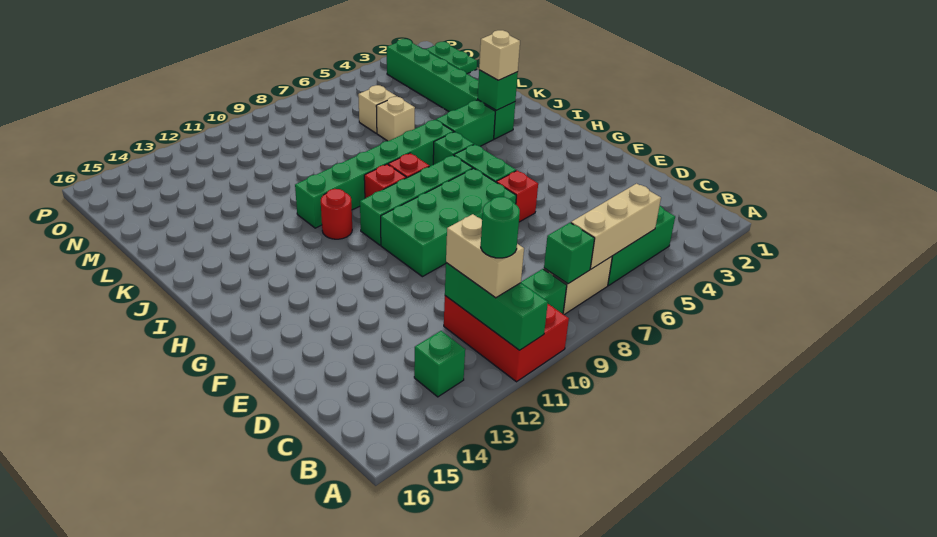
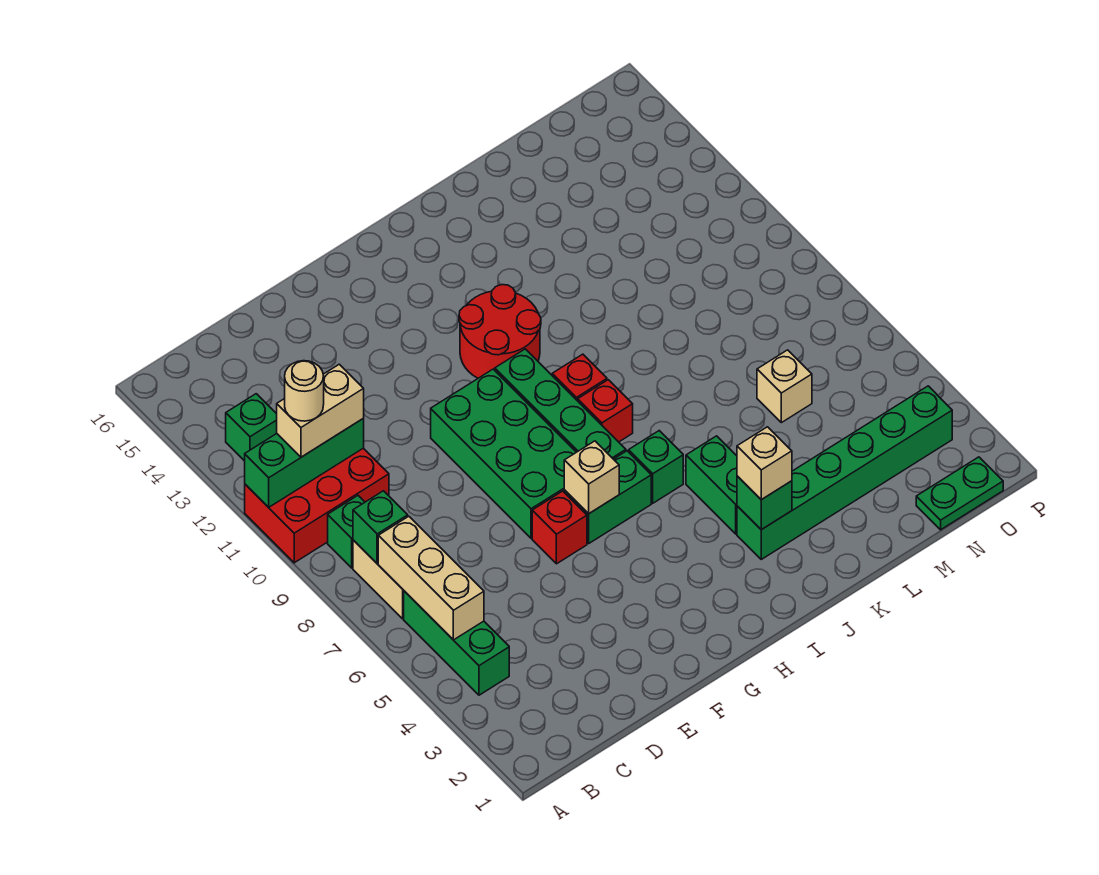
green 1x1 round brick [481,197,520,258] -> tan 1x1 round brick [285,361,324,421]
red 1x1 round brick [321,189,352,239] -> red 2x2 round brick [459,285,541,378]
green 1x6 brick [295,120,454,228] -> none
tan 1x1 brick [376,97,415,141] -> tan 1x1 brick moved to [564,441,619,514]

